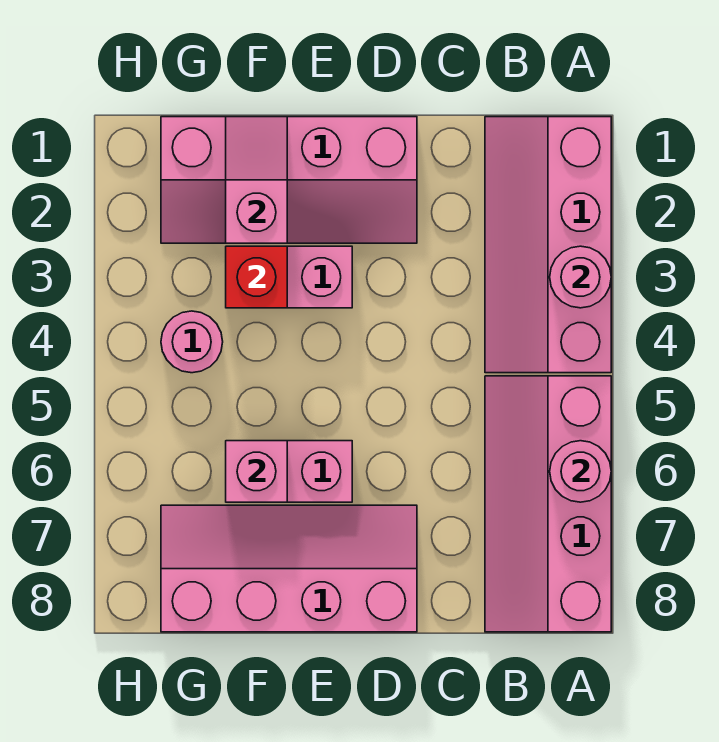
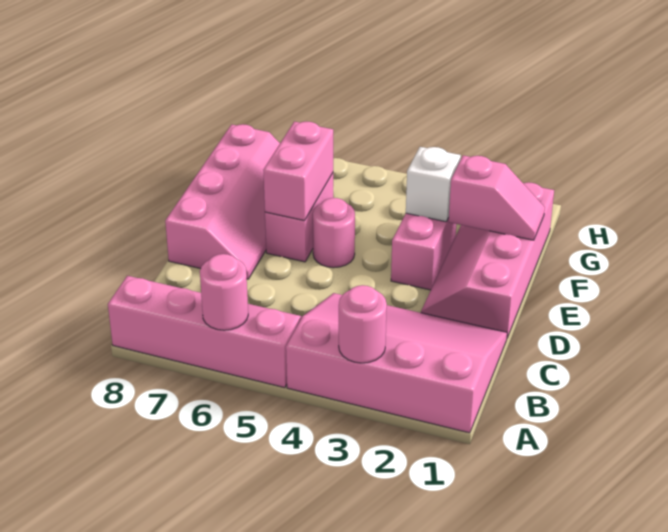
pink 2x4 slope [485,117,611,373] -> pink 3x4 slope [286,293,507,433]
red 1x1 brick [226,246,287,308] -> white 1x1 brick [406,147,461,222]
pink 1x1 brick [226,441,287,502] -> pink 1x2 brick [263,122,333,221]
pink 1x1 round brick [161,311,223,373] -> pink 1x1 round brick moved to [313,198,355,268]

